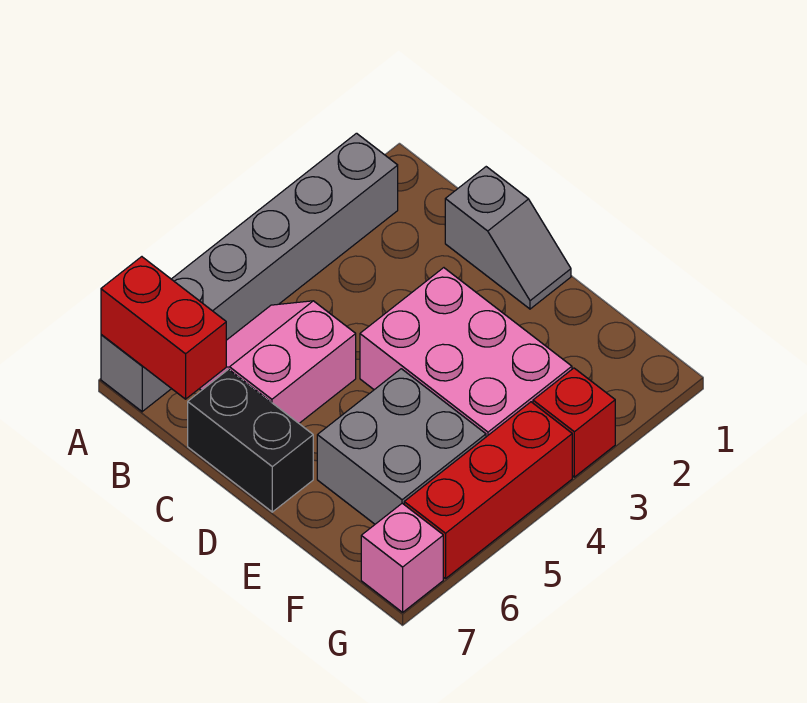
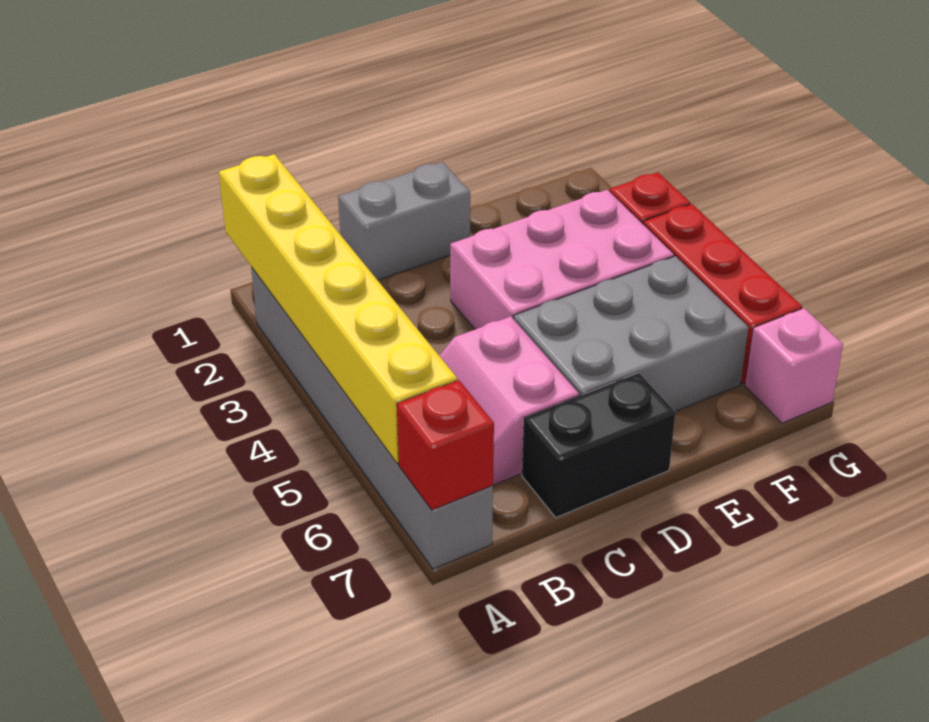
none -> yellow 1x6 brick [219,154,457,464]
red 1x2 brick [101,257,226,399] -> red 1x1 brick [397,380,494,510]
grey 1x2 slope [445,167,571,309] -> grey 1x2 brick [338,162,470,280]
grey 2x2 brick [317,369,486,524] -> grey 2x3 brick [514,256,749,411]

